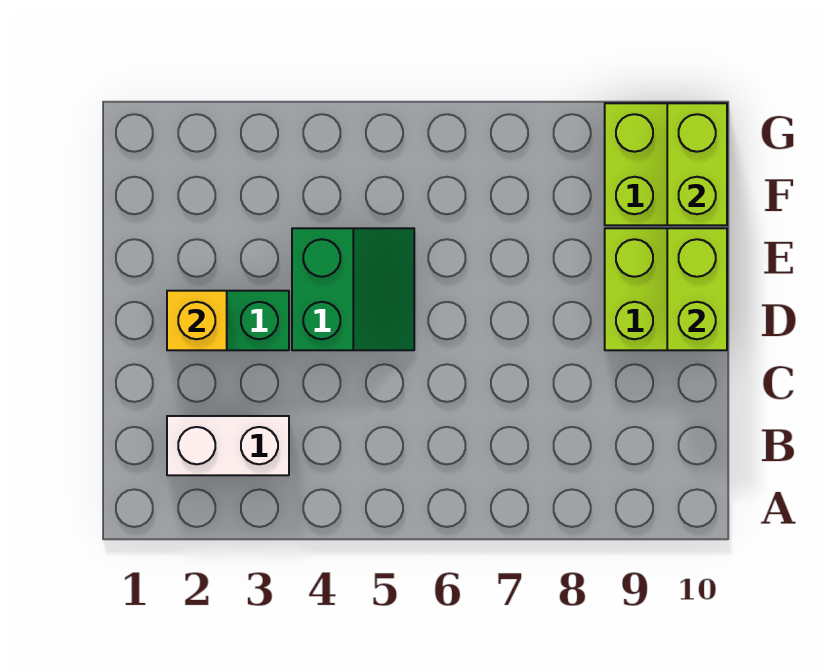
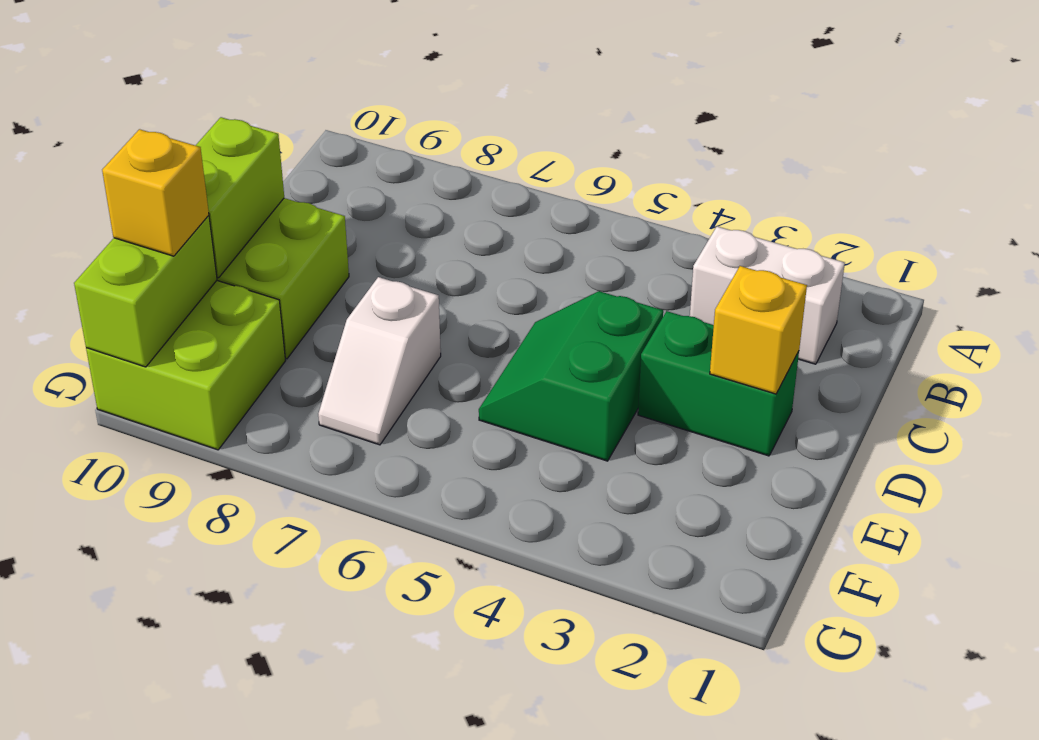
none -> white 1x2 slope [318,277,441,445]
none -> yellow 1x1 brick [102,129,209,256]

